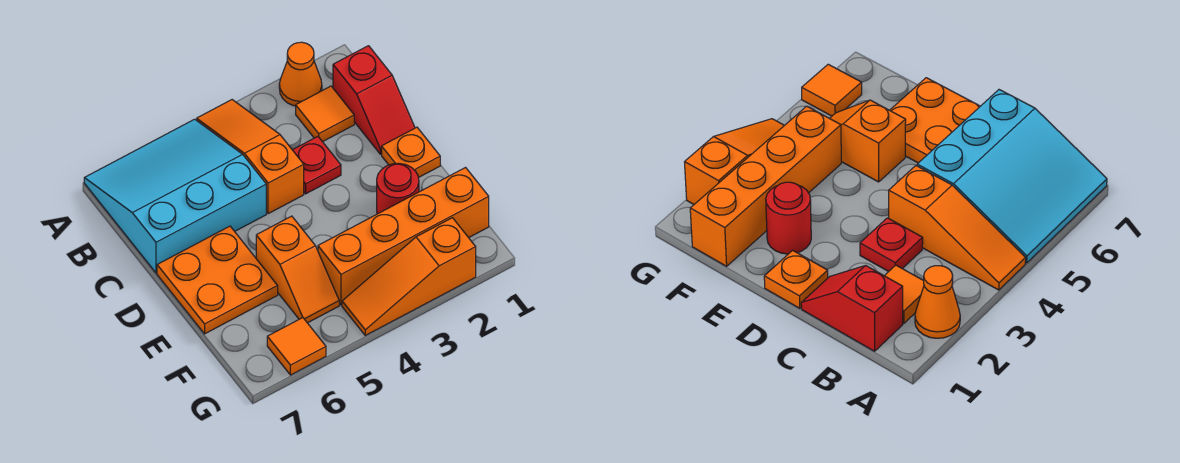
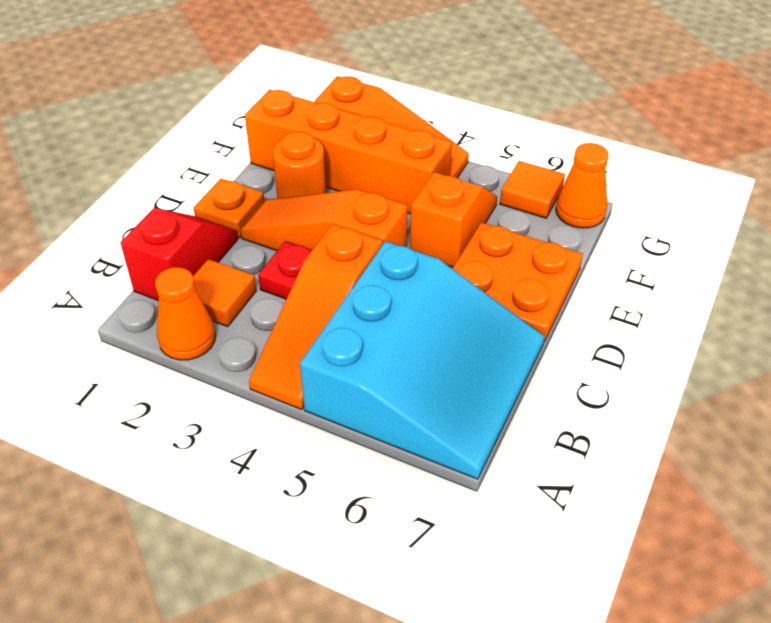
cyan 3x3 slope [84,119,266,273] -> cyan 3x3 slope turned to [300,241,545,479]
none -> orange 1x3 slope [240,189,407,251]
red 1x1 round brick [377,163,419,214] -> orange 1x1 round brick [273,131,326,198]
none -> orange 1x1 cone [556,143,609,228]

